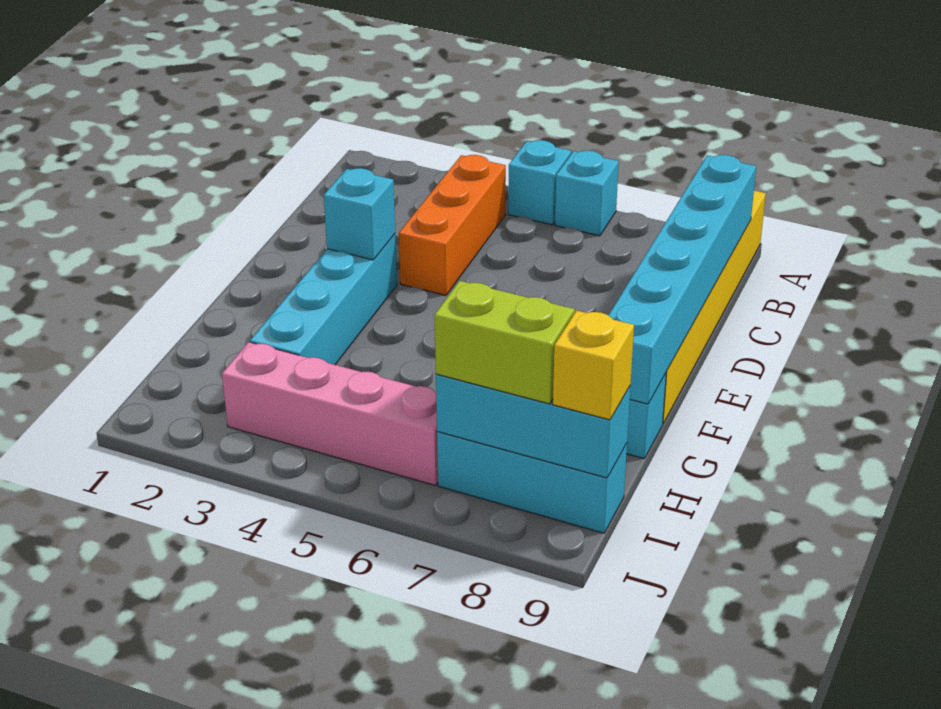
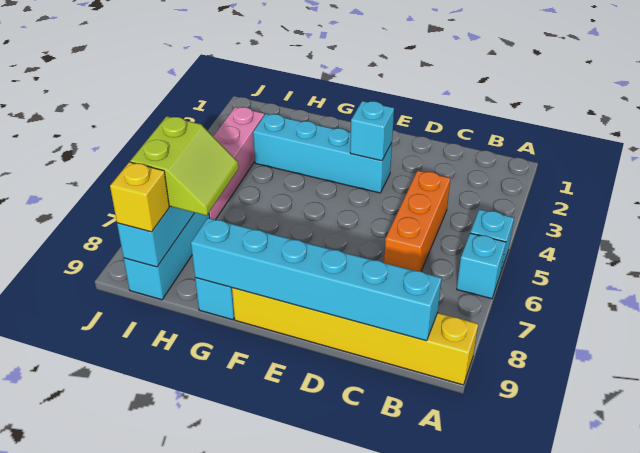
orange 1x3 brick [399,155,506,295] -> orange 1x3 brick turned to [384,171,450,271]

